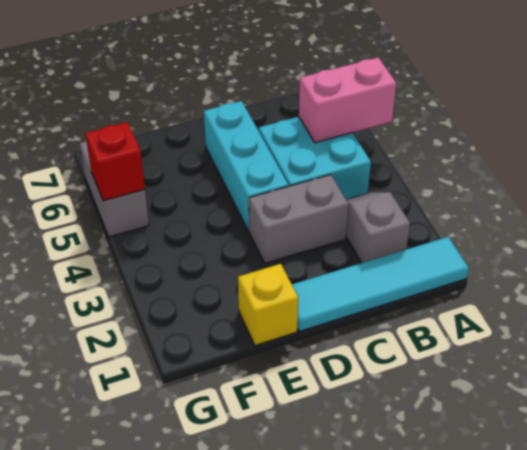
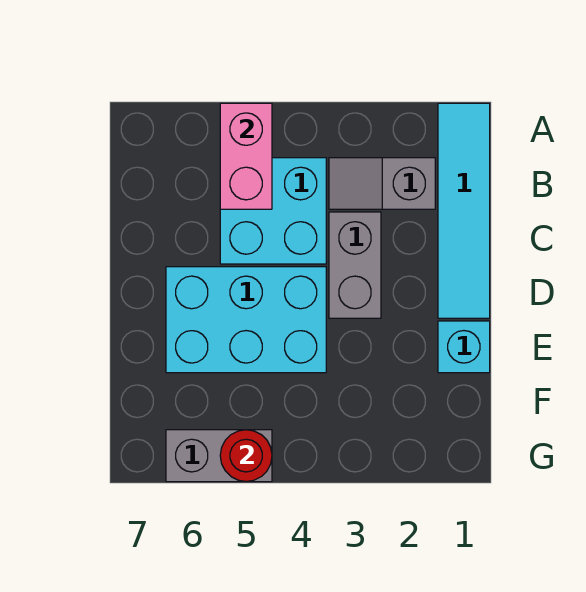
cyan 1x3 brick [204,101,289,231] -> cyan 2x3 brick [166,267,326,373]
yellow 1x1 brick [238,264,298,345] -> cyan 1x1 brick [438,321,490,373]
red 1x1 brick [85,122,145,201] -> red 1x1 round brick [220,430,272,482]

